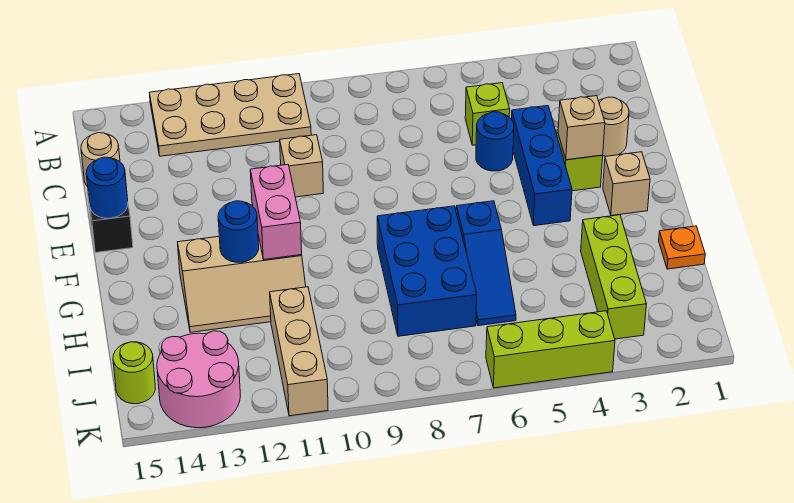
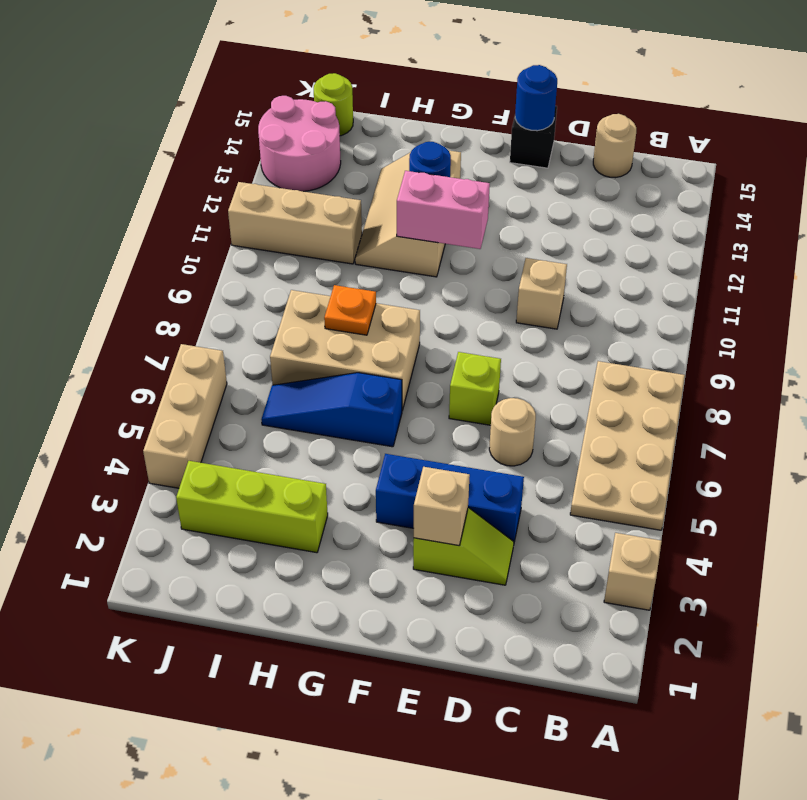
tan 2x4 plate [150,74,311,156] -> tan 2x4 plate moved to [570,361,685,530]
lime 1x1 brick [465,83,510,145] -> lime 1x1 brick moved to [449,352,501,425]
tan 1x1 round brick [599,97,629,156] -> tan 1x1 round brick moved to [489,398,536,466]
blue 1x1 round brick [476,112,514,171] -> none
tan 1x1 brick [603,152,650,216] -> tan 1x1 brick moved to [604,533,662,610]
blue 2x3 brick [377,206,477,336] -> tan 2x3 brick [270,290,420,411]
orange 1x1 plate [659,226,705,269] -> orange 1x1 plate moved to [324,285,376,335]
lime 1x3 brick [486,311,615,388] -> tan 1x3 brick [143,344,227,488]

